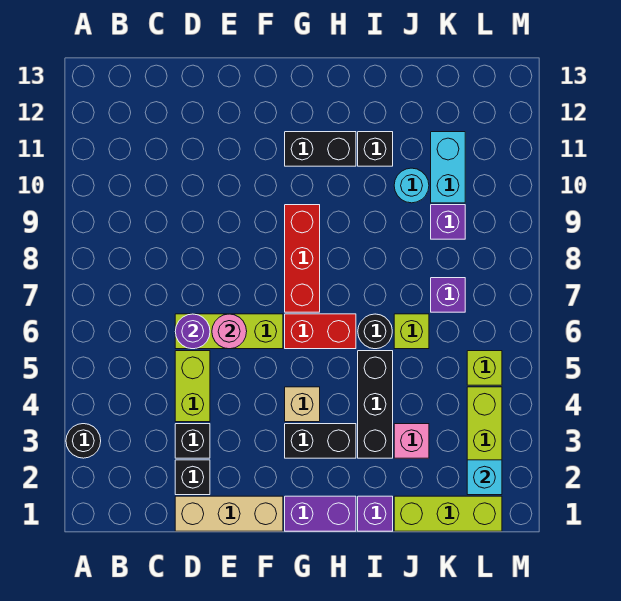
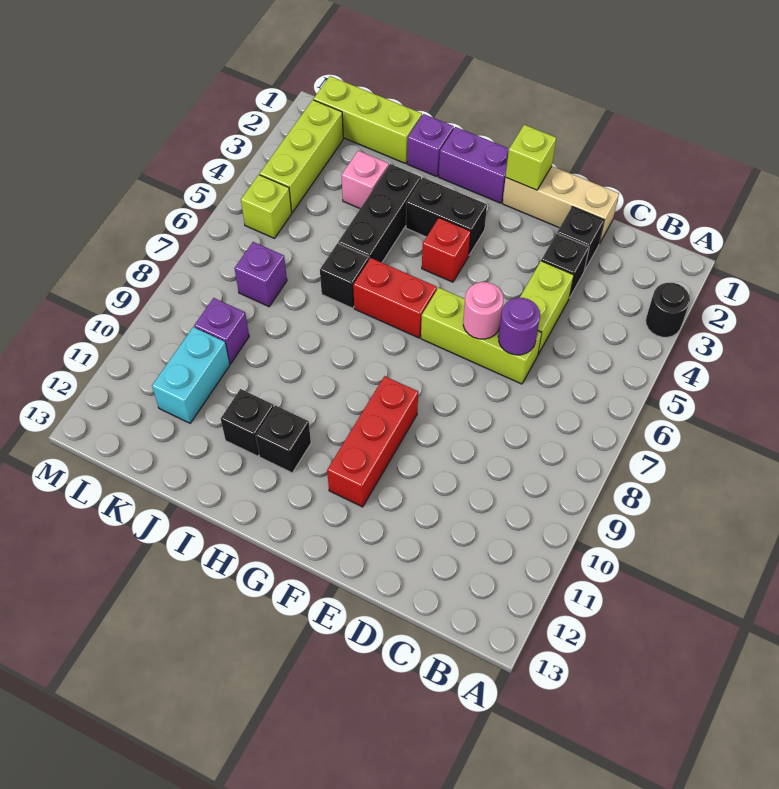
tan 1x1 brick [285,387,320,422] -> red 1x1 brick [422,218,471,282]
red 1x3 brick [285,205,320,312] -> red 1x3 brick moved to [327,376,418,507]
black 1x2 brick [285,132,356,166] -> black 1x1 brick [256,405,311,473]
black 1x1 round brick [358,314,392,349] -> black 1x1 brick [320,243,369,308]
lime 1x1 brick [394,314,429,349] -> lime 1x1 brick moved to [506,125,556,190]
cyan 1x1 round brick [394,168,429,203] -> none
cyan 1x1 brick [467,460,502,495] -> none

